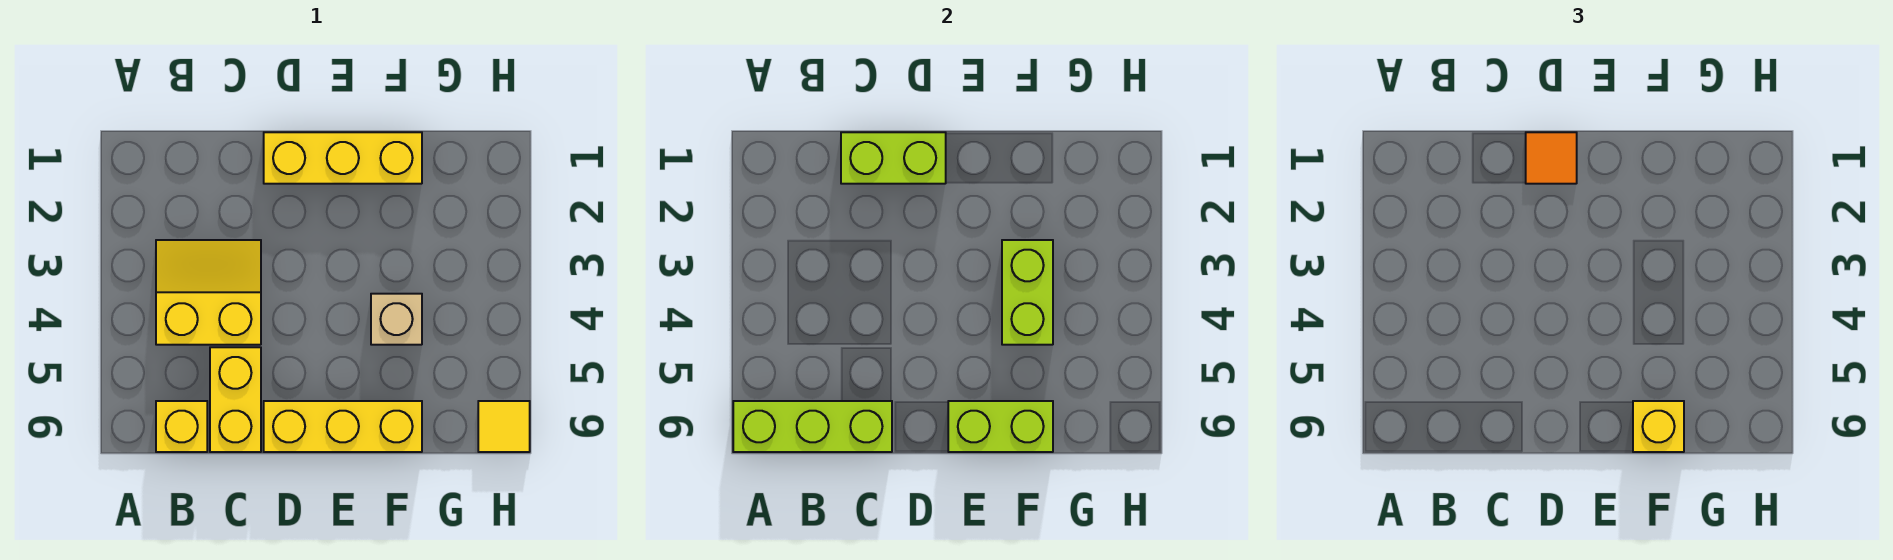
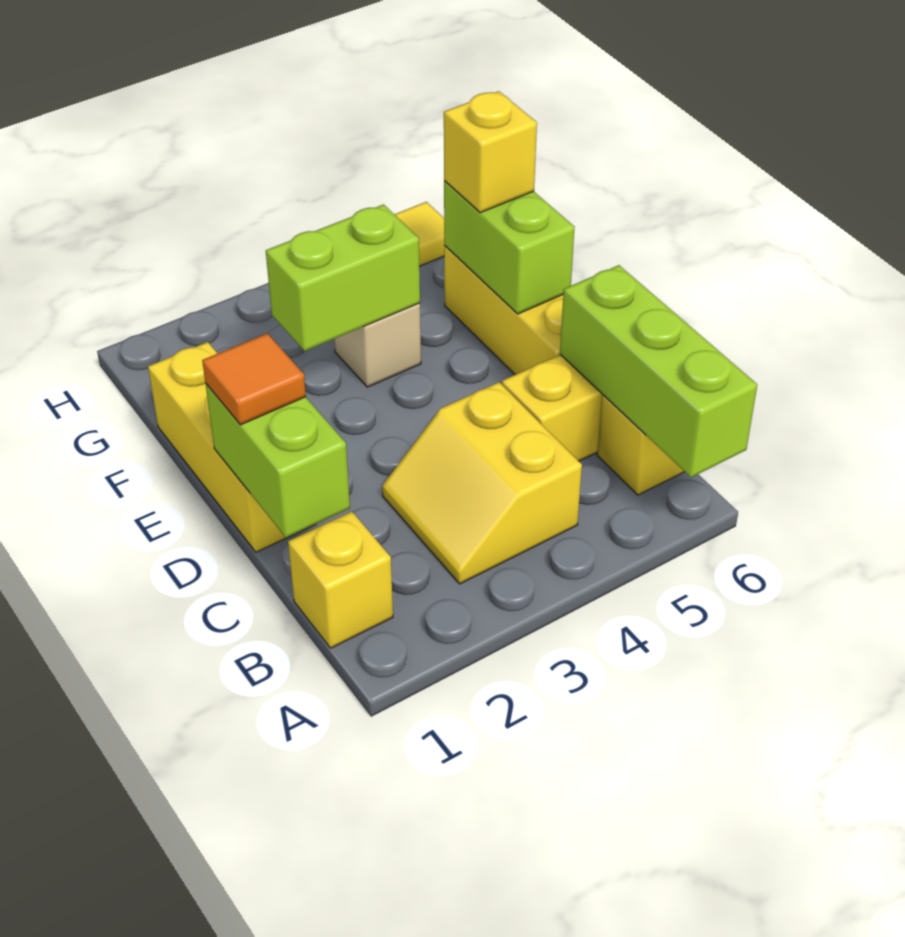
none -> yellow 1x1 brick [288,511,393,648]

